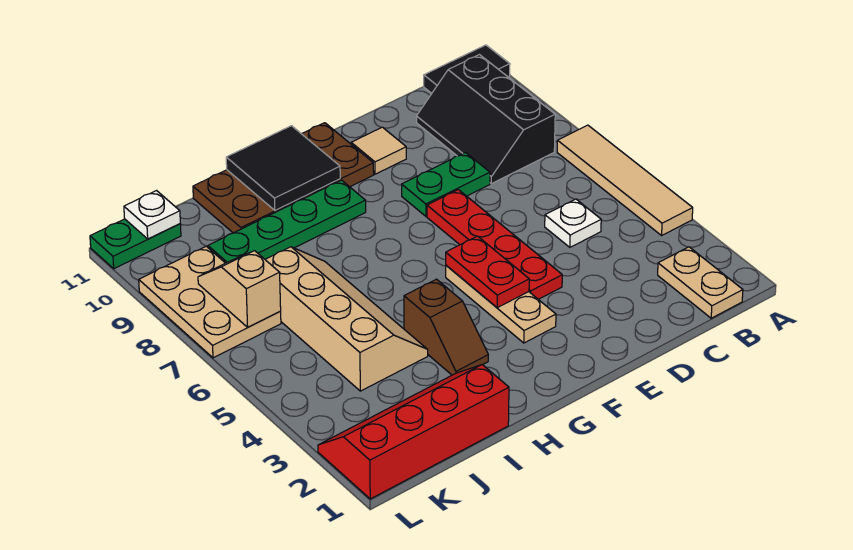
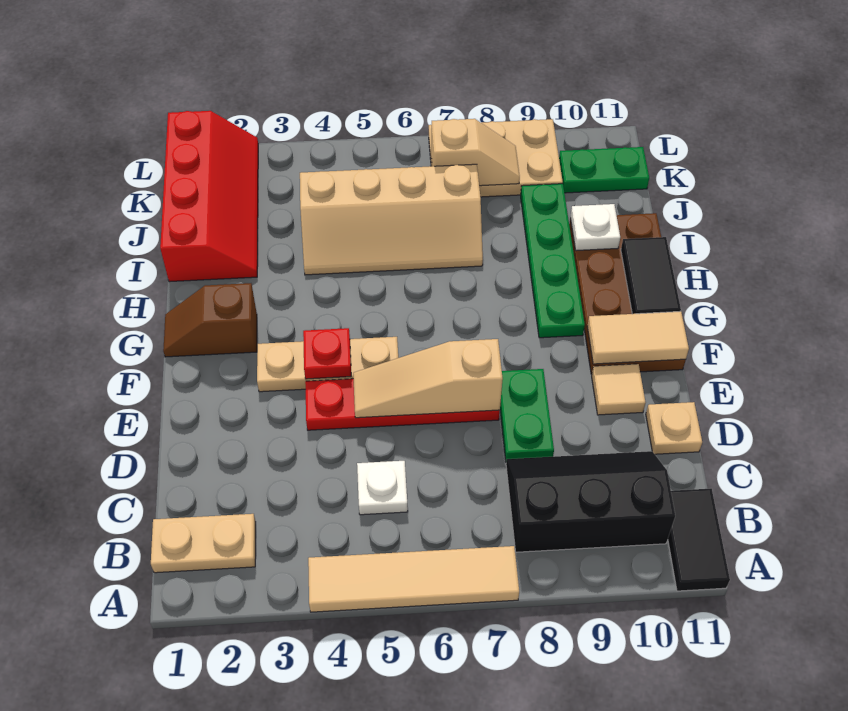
none -> tan 1x1 plate [646,402,702,454]
none -> tan 1x3 slope [353,339,503,418]
red 1x2 plate [446,236,529,308] -> red 1x1 plate [303,328,351,379]
none -> tan 1x2 tile [587,311,689,364]
black 2x2 tile [226,126,340,211] -> black 1x2 tile [621,237,681,314]
brown 1x2 slope [404,279,488,375] -> brown 1x2 slope moved to [163,283,257,357]
green 1x2 plate [90,219,181,269] -> green 1x2 plate turned to [559,147,649,193]
white 1x1 plate [124,191,180,239] -> white 1x1 plate moved to [570,204,620,251]

